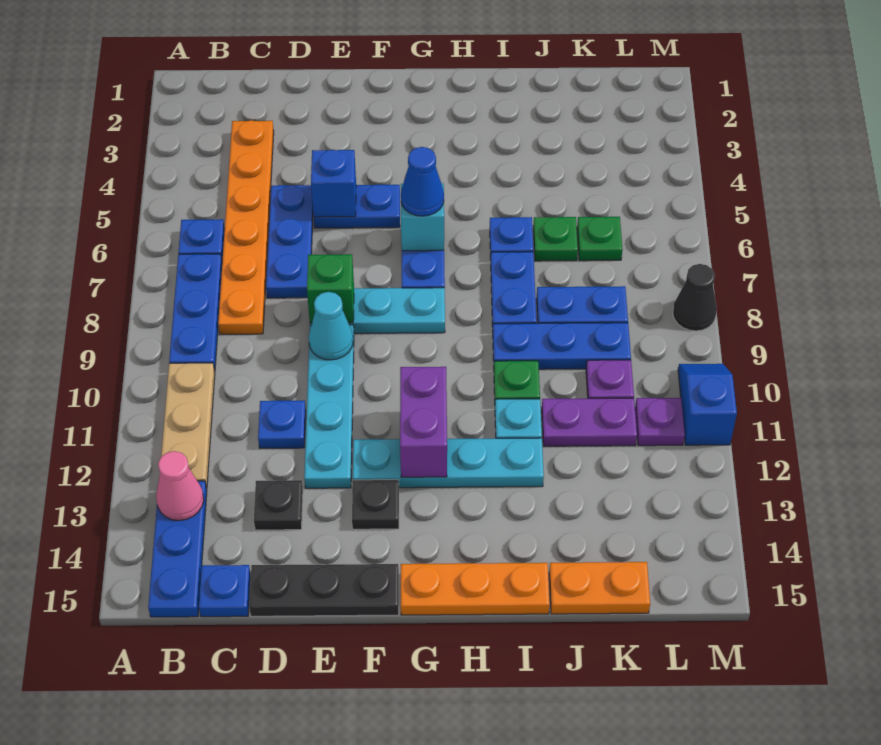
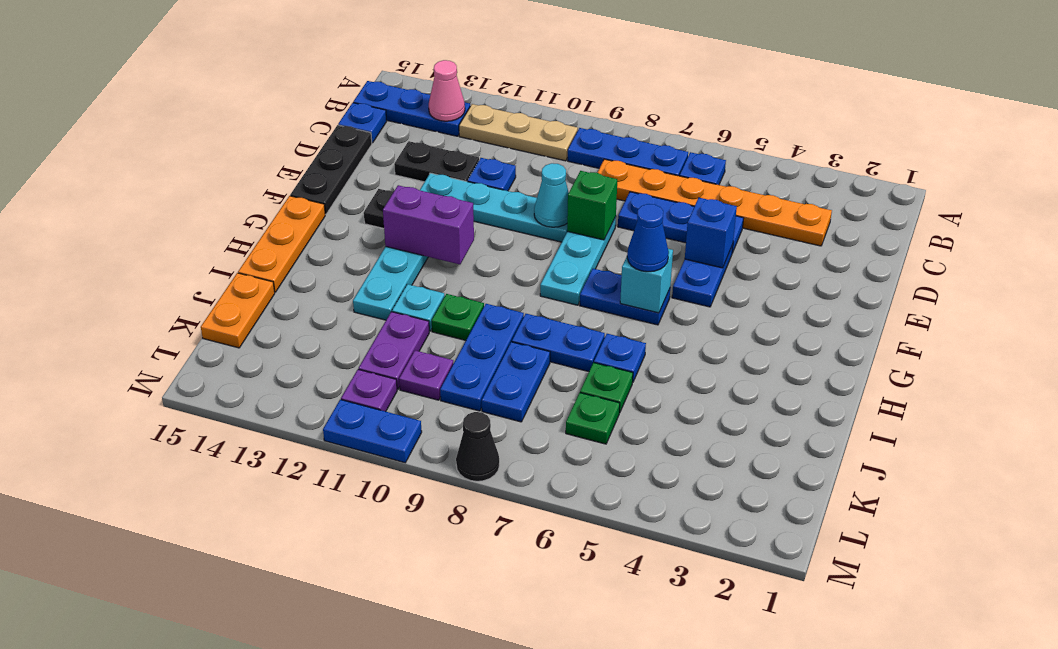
black 1x1 plate [254,480,303,530] -> black 1x2 plate [394,141,479,182]
blue 1x2 slope [678,364,737,445] -> blue 1x2 plate [323,400,422,463]

